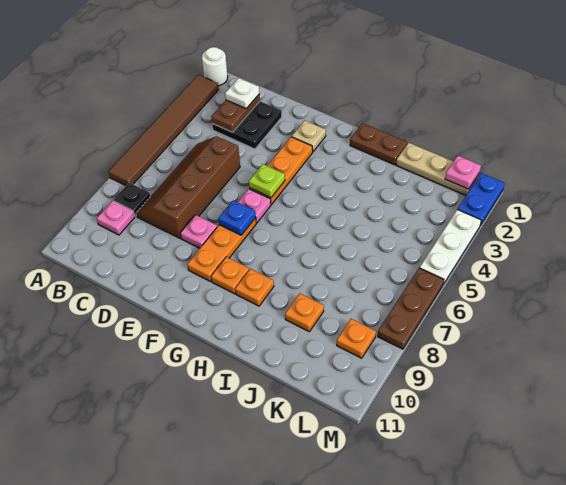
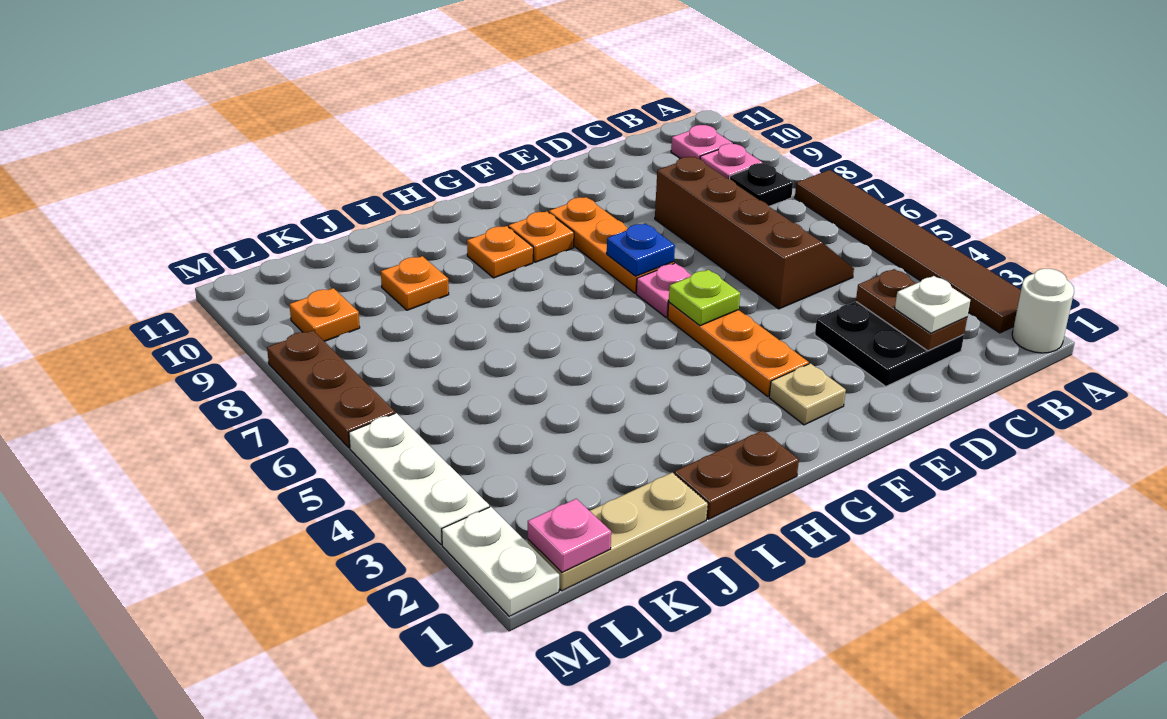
pink 1x1 plate [180,215,217,248] -> pink 1x1 plate moved to [671,125,733,159]
blue 1x2 plate [458,173,504,225] -> white 1x2 plate [442,507,559,616]

